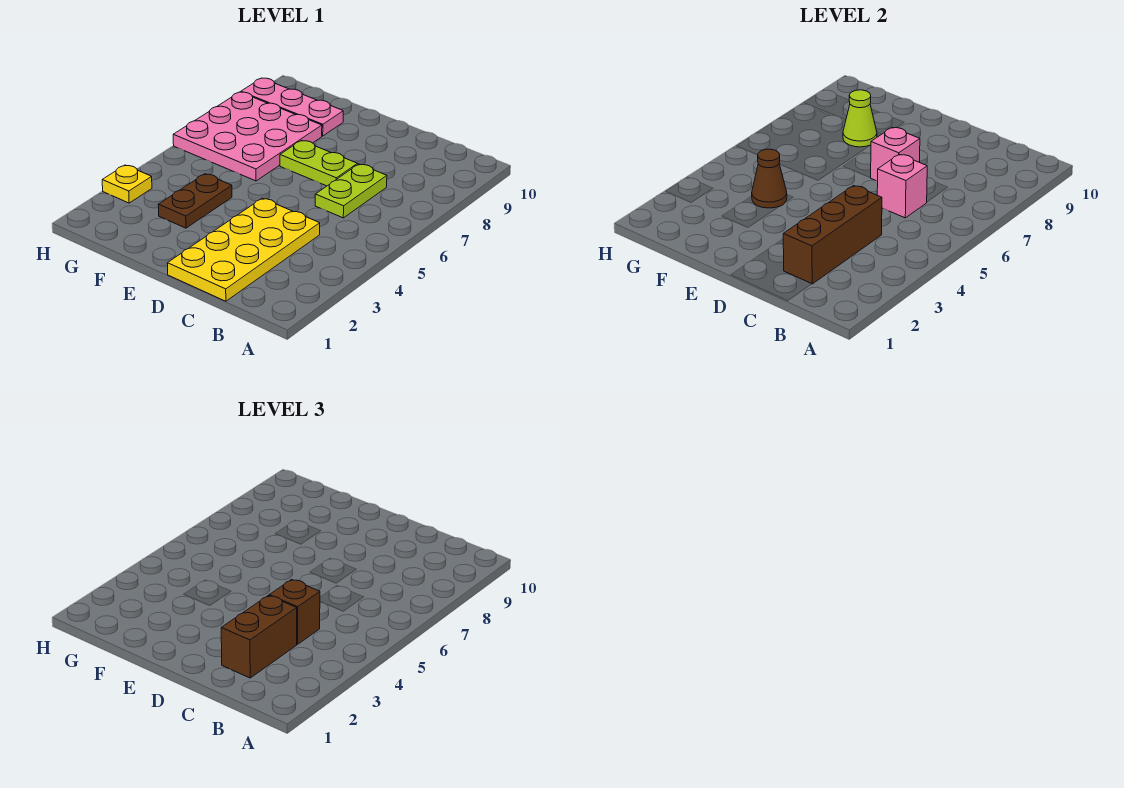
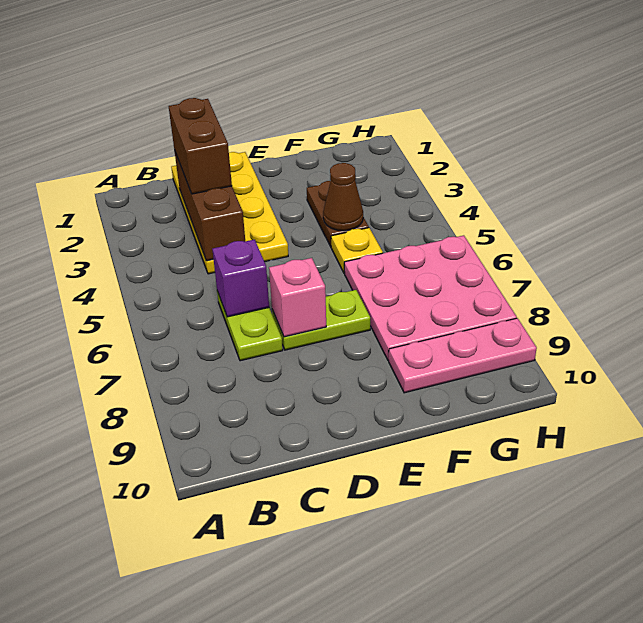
brown 1x1 brick [269,580,320,644] -> none
pink 1x1 brick [877,154,927,218] -> purple 1x1 brick [212,240,269,317]
lime 1x1 cone [843,90,877,147] -> none
yellow 1x1 plate [102,165,152,203] -> yellow 1x1 plate moved to [331,228,383,273]

